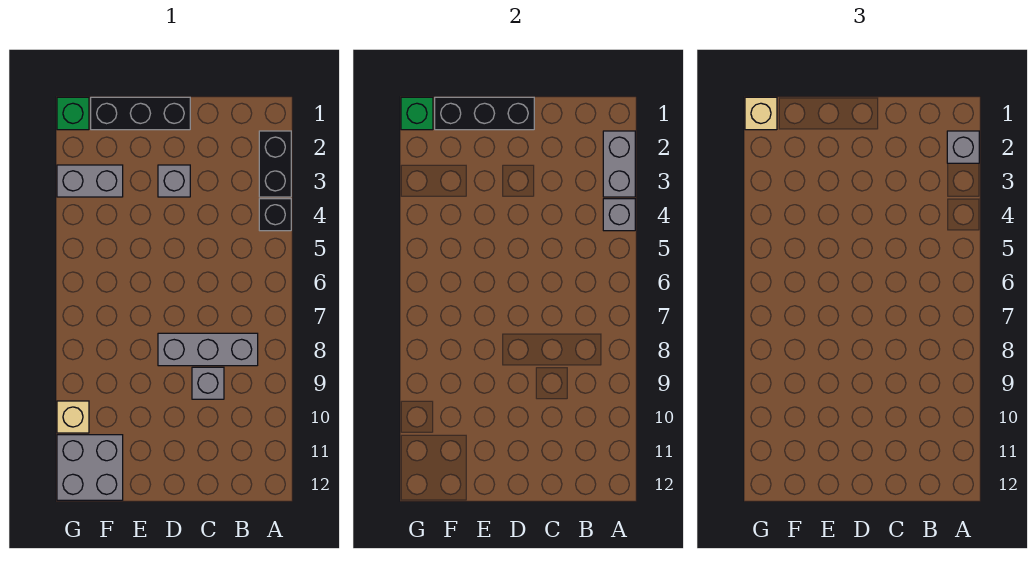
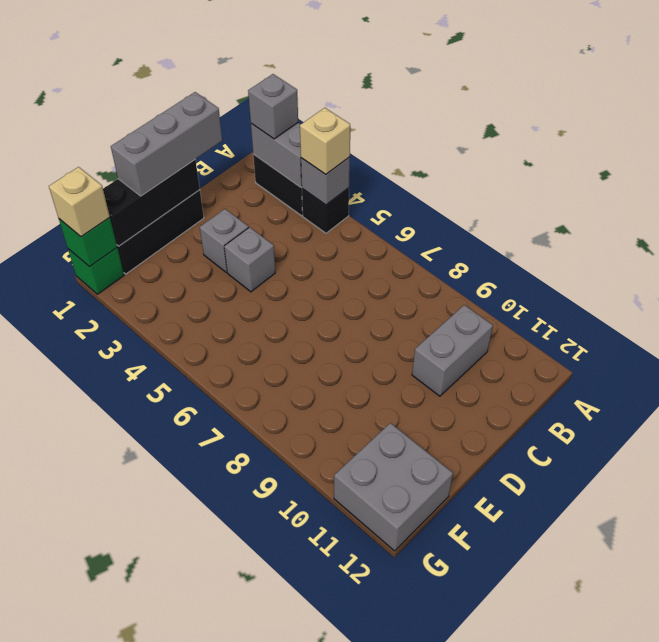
grey 1x3 brick [158,333,258,366] -> grey 1x3 brick moved to [111,92,222,196]
grey 1x1 brick [192,367,224,399] -> grey 1x1 brick moved to [224,227,275,292]
grey 1x2 brick [57,165,123,197] -> grey 1x2 brick moved to [412,305,493,396]
tan 1x1 brick [57,401,89,433] -> tan 1x1 brick moved to [300,108,350,174]

